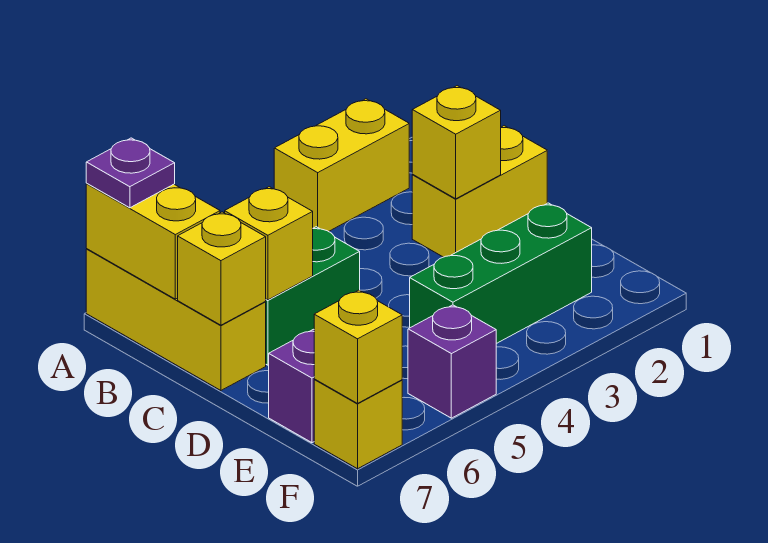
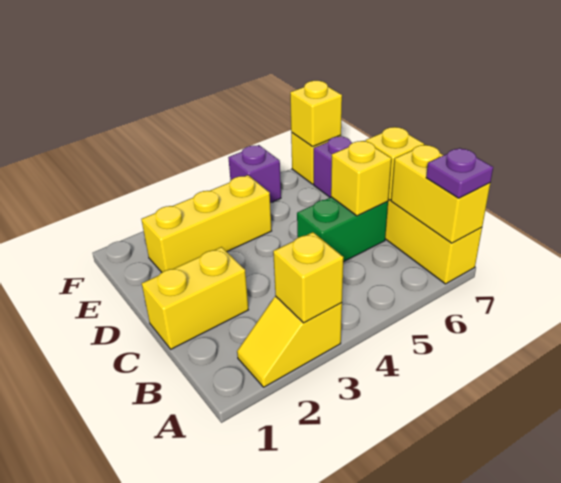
yellow 1x2 brick [274,99,409,232] -> yellow 1x2 slope [237,296,342,387]
yellow 1x1 brick [412,86,501,199] -> yellow 1x1 brick moved to [273,232,343,323]
green 1x3 brick [410,203,592,344] -> yellow 1x3 brick [141,175,272,272]

